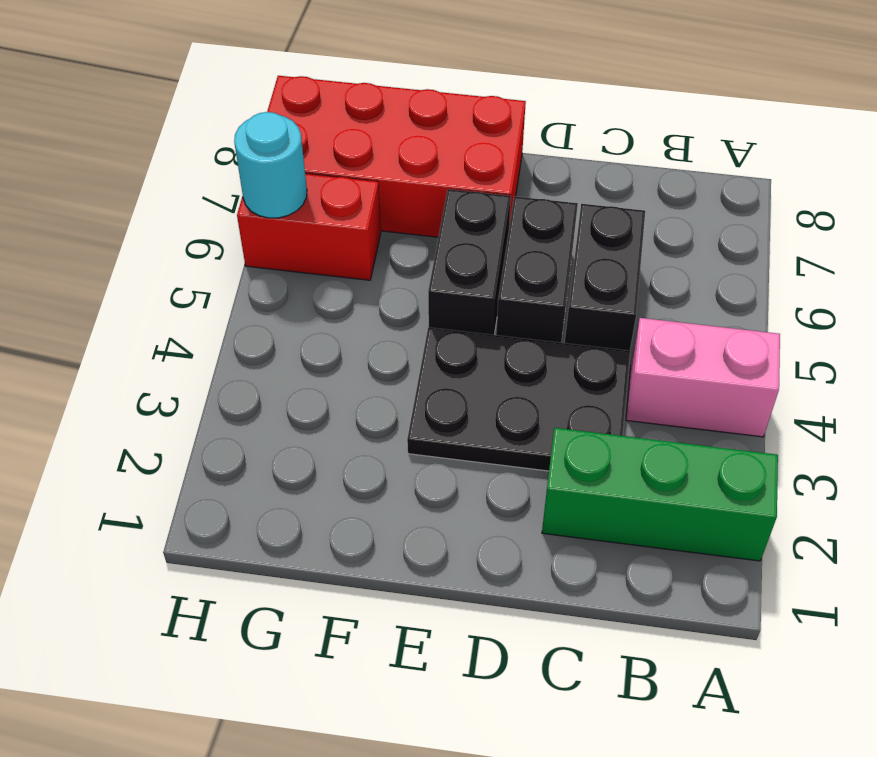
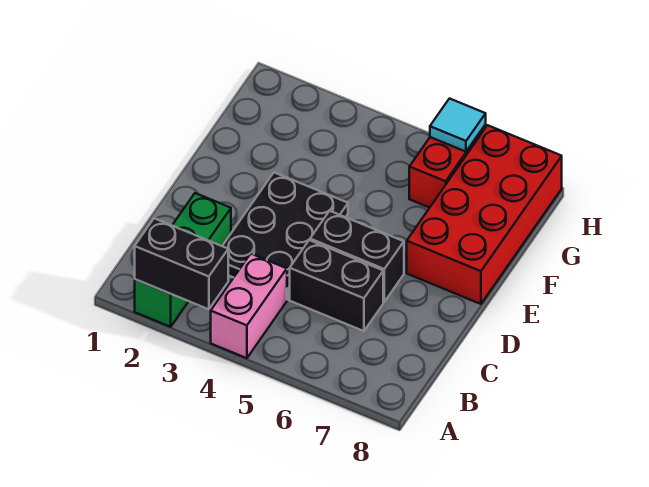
black 1x2 brick [428,189,511,335] -> black 1x2 brick moved to [135,218,228,309]
cyan 1x1 round brick [234,112,307,218] -> cyan 1x1 tile [430,99,486,152]

